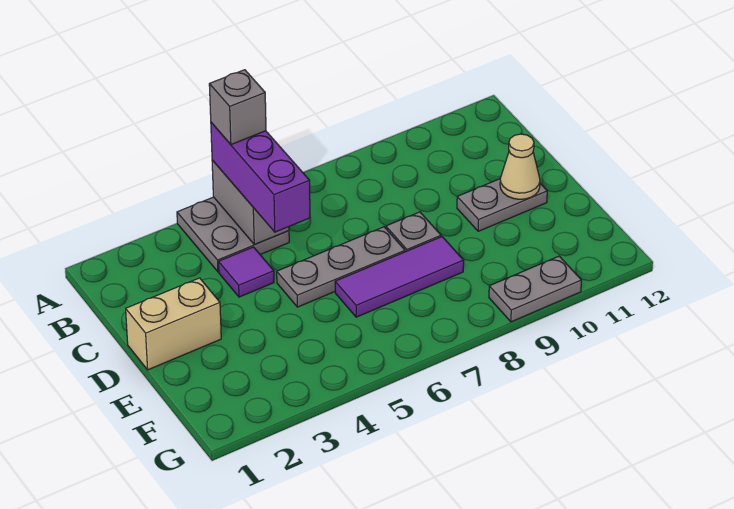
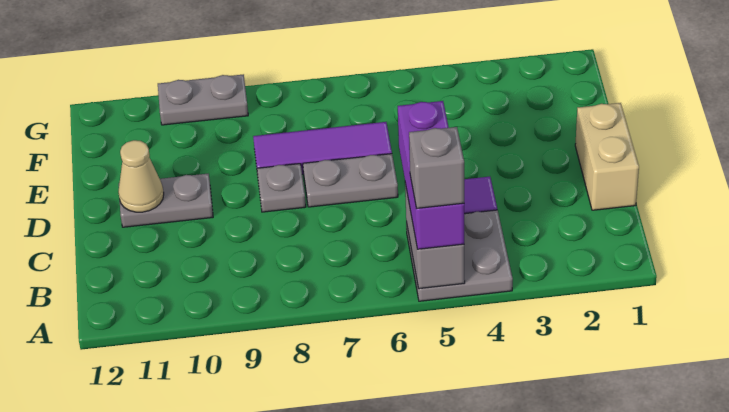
tan 1x2 brick [126,278,221,370] -> tan 1x2 brick turned to [575,103,639,210]
grey 1x3 plate [277,227,405,307] -> grey 1x2 plate [303,154,398,207]

